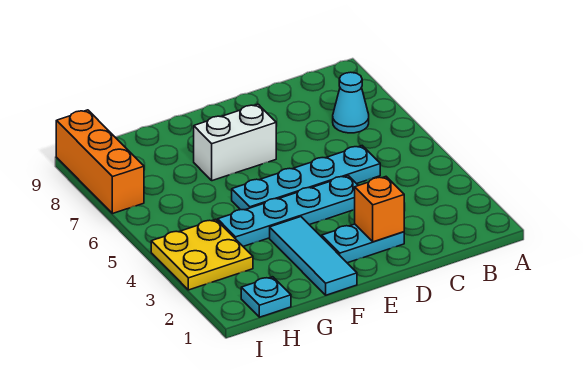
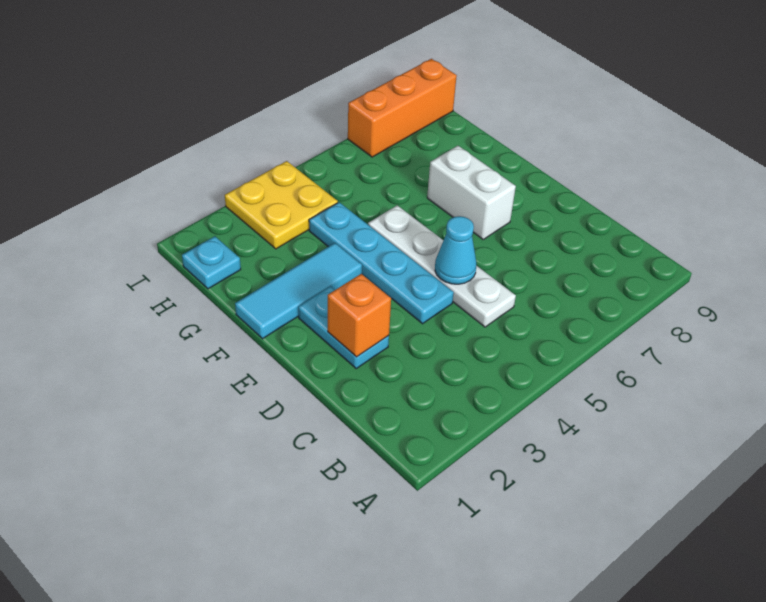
cyan 1x1 cone [333,72,369,133] -> cyan 1x1 cone moved to [435,216,476,284]
cyan 1x4 plate [232,146,380,210] -> white 1x4 plate [368,205,516,327]

